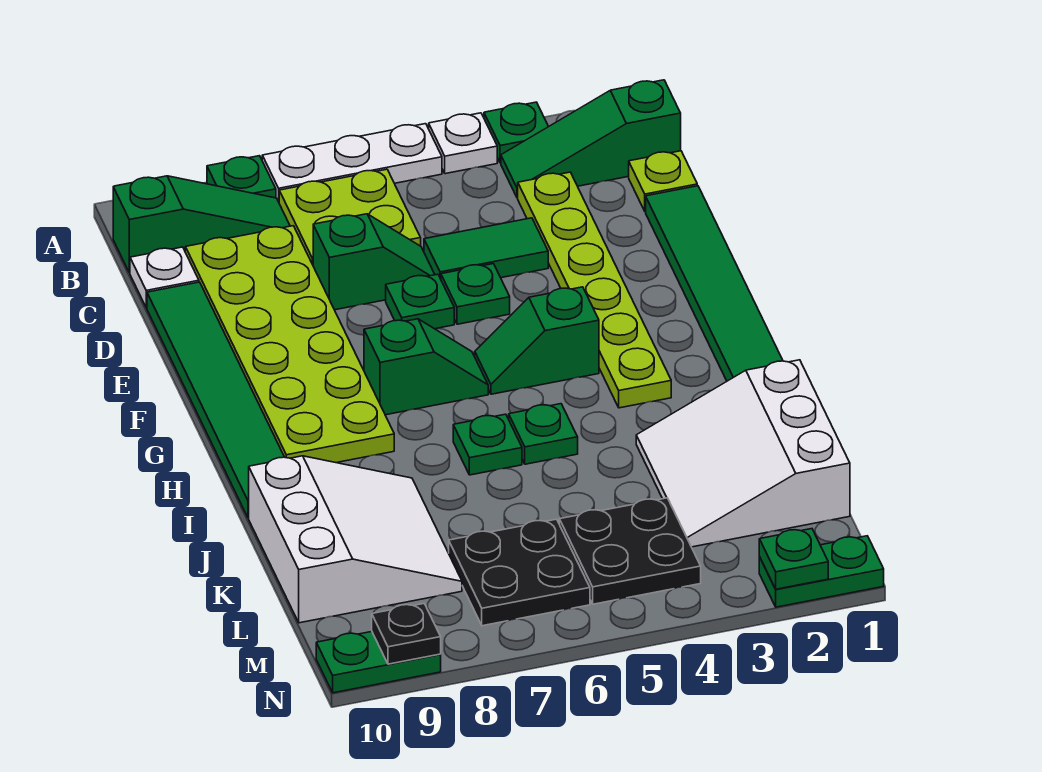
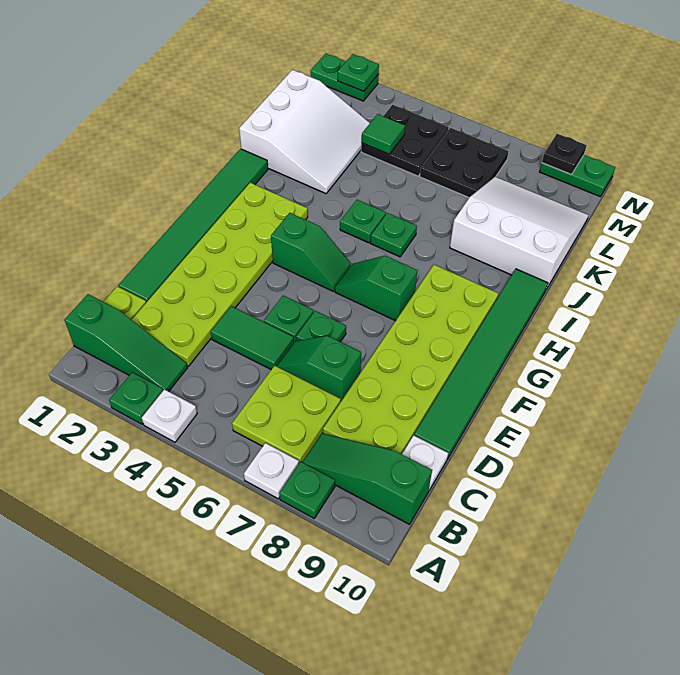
white 1x3 plate [262,124,442,202] -> white 1x1 plate [244,443,299,499]
lime 1x6 plate [518,172,671,408] -> lime 2x6 plate [132,183,308,366]
white 3x3 slope [249,456,462,623] -> white 3x3 slope turned to [450,177,588,289]
none -> green 1x1 tile [362,114,405,154]

